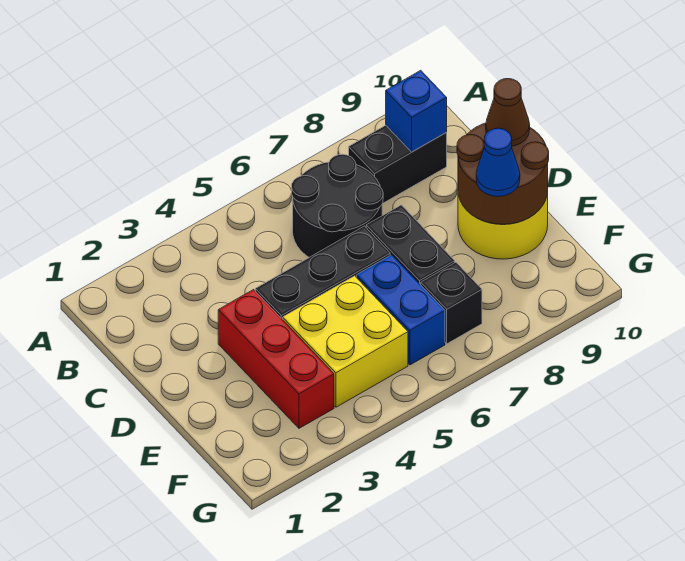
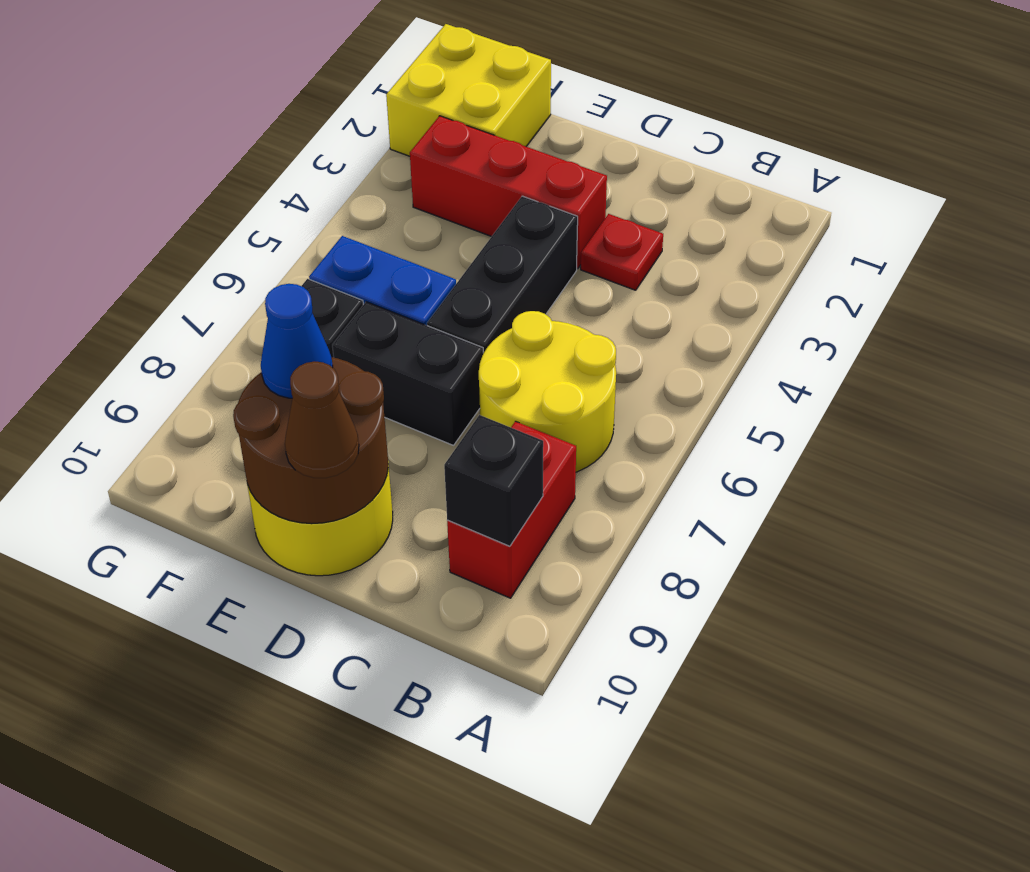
black 2x2 round brick [292,154,383,257] -> yellow 2x2 round brick [479,311,616,472]
black 1x2 brick [349,125,447,203] -> red 1x2 brick [447,421,576,598]
blue 1x1 brick [386,70,447,152] -> black 1x1 brick [444,415,543,546]
none -> red 1x1 plate [581,214,663,290]
yellow 2x2 brick [283,276,408,407] -> yellow 2x2 brick moved to [386,24,551,156]

